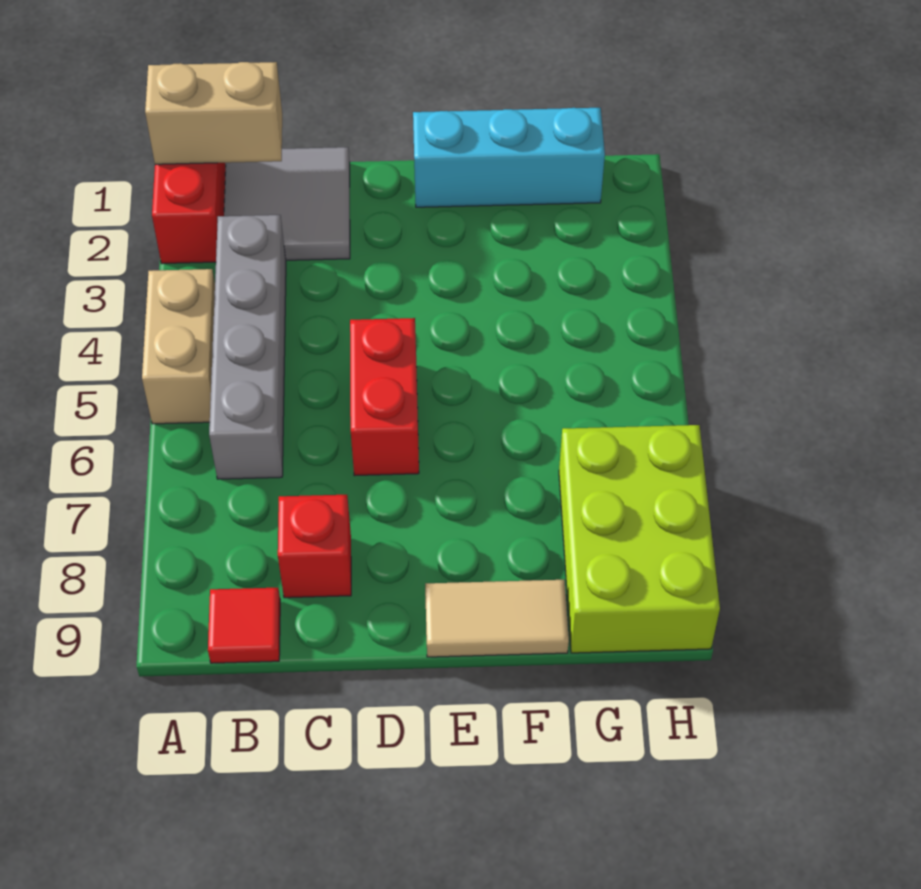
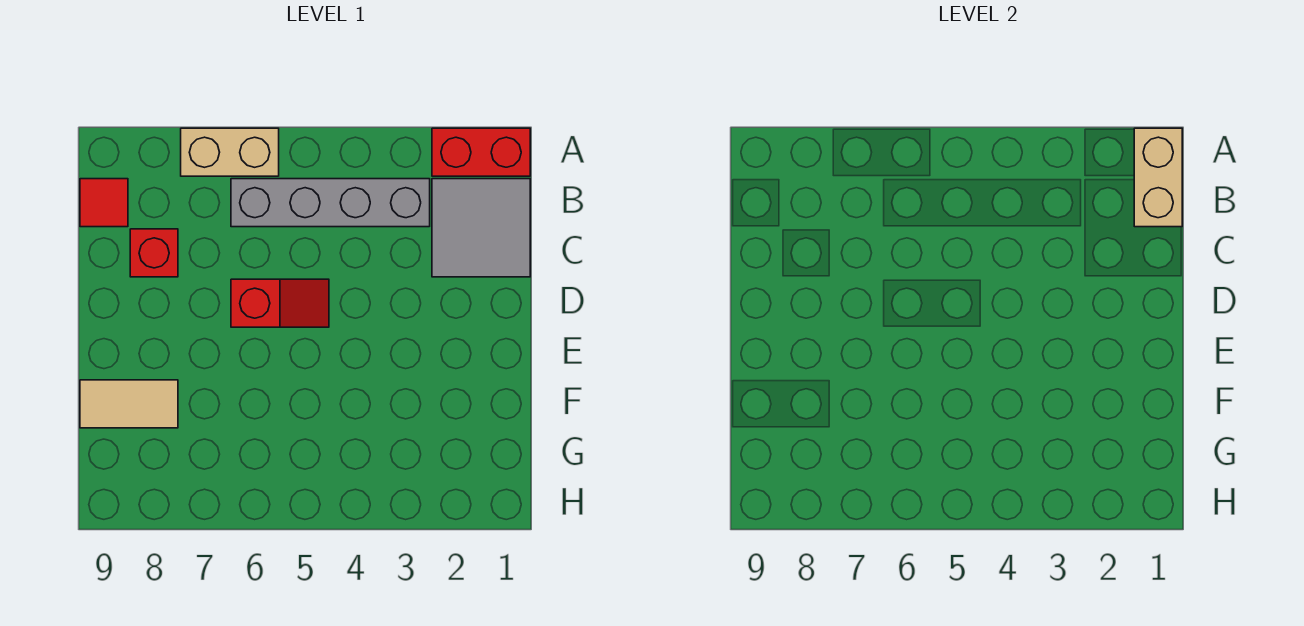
tan 1x2 brick [142,269,215,424] -> tan 1x2 brick moved to [181,128,279,176]
red 1x2 brick [350,318,419,476] -> red 1x2 slope [231,279,329,327]
cyan 1x3 brick [413,108,605,207] -> none
tan 1x2 tile [425,580,569,657] -> tan 1x2 tile turned to [80,380,178,428]
lime 2x3 brick [559,425,720,653] -> none

